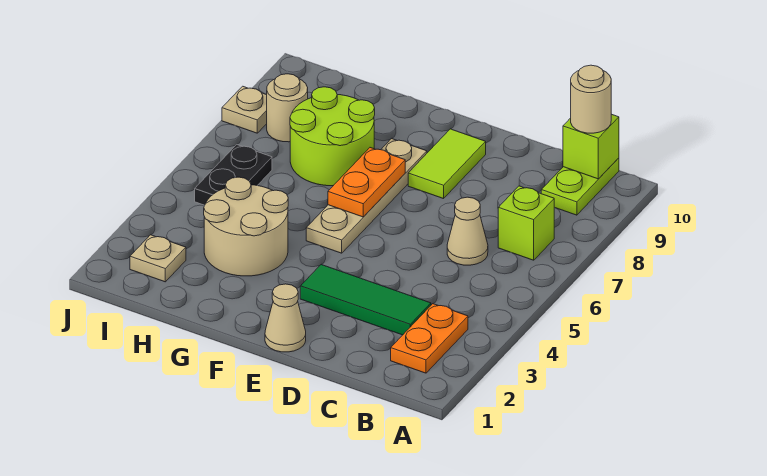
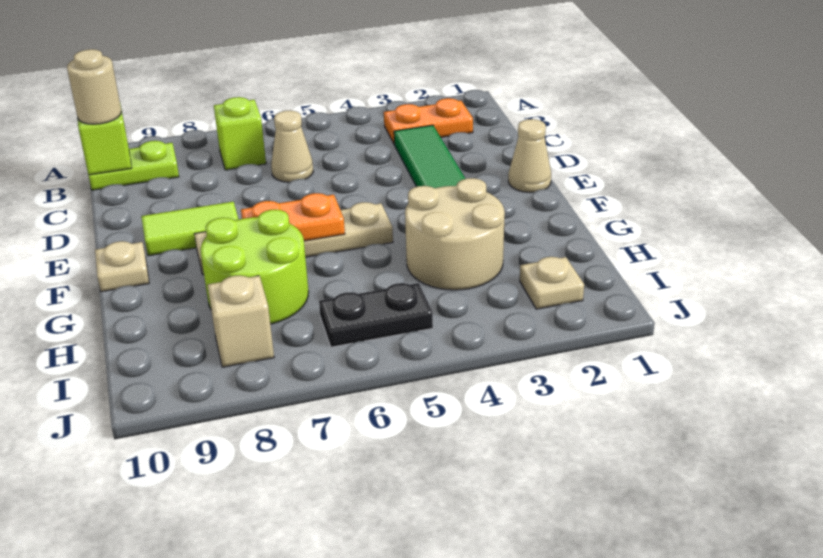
tan 1x1 round brick [267,74,308,142] -> tan 1x1 brick [208,275,274,367]
tan 1x1 plate [222,86,267,133] -> tan 1x1 plate moved to [95,241,149,292]

